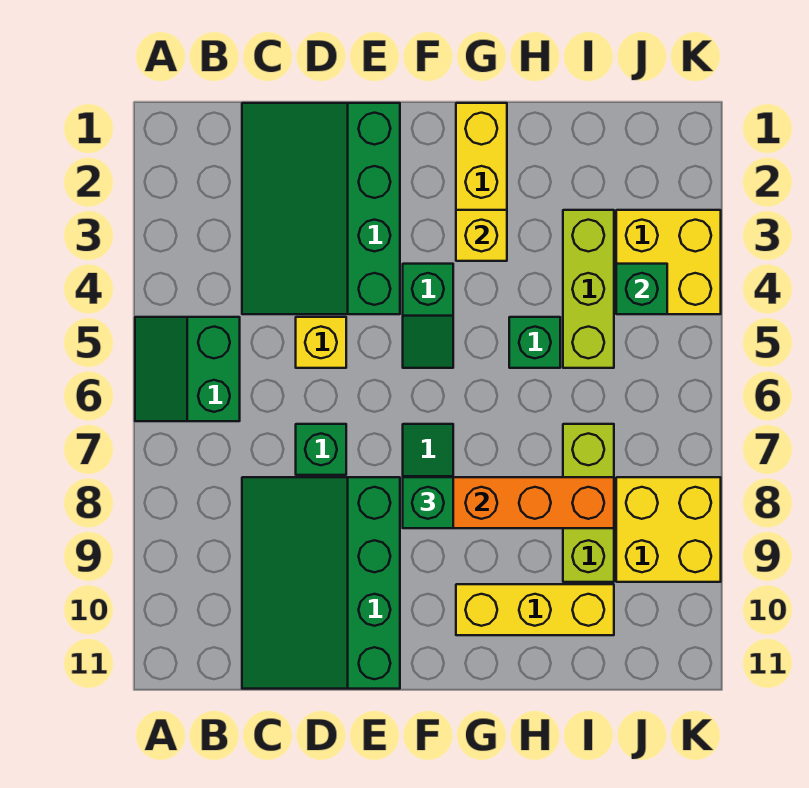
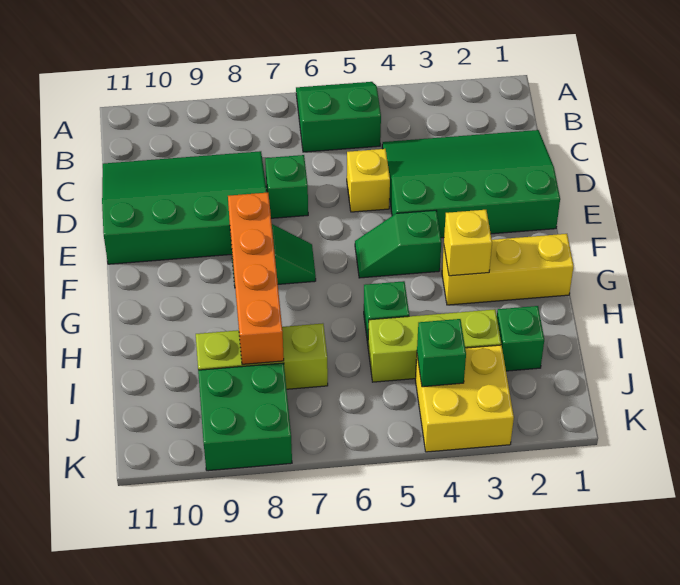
green 1x1 brick [403,477,453,528] -> green 1x1 brick moved to [497,306,544,371]
yellow 1x3 brick [456,584,614,635] -> none
yellow 2x2 brick [616,477,721,582] -> green 2x2 brick [198,363,292,471]

